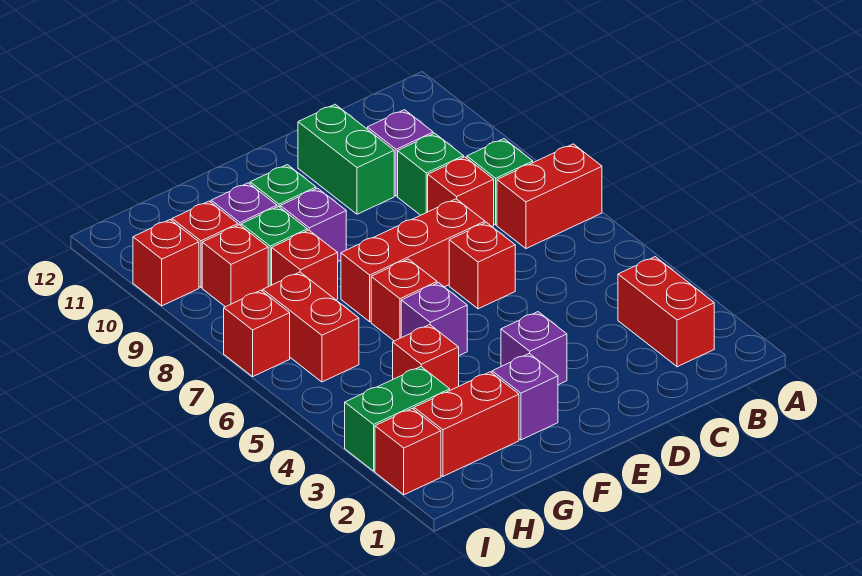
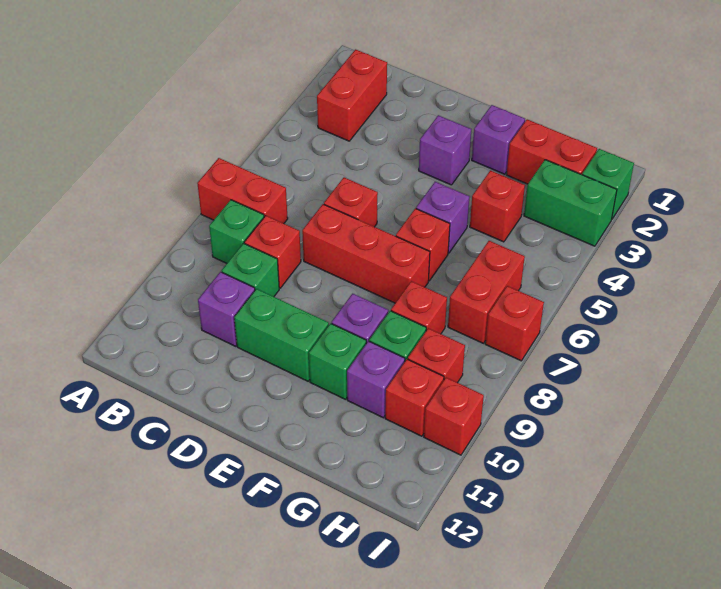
green 1x2 brick [298,104,394,214] -> green 1x2 brick turned to [234,289,329,381]
red 1x1 brick [375,409,441,495] -> green 1x1 brick [582,149,634,219]

